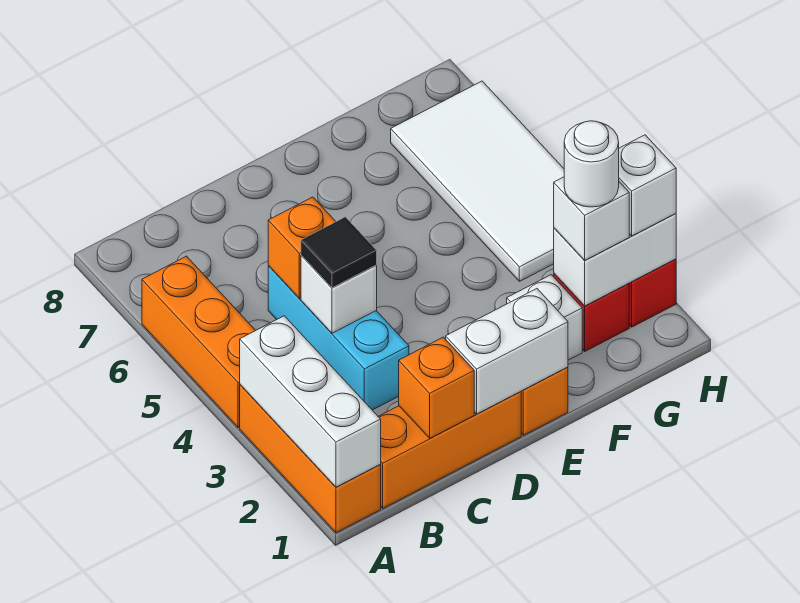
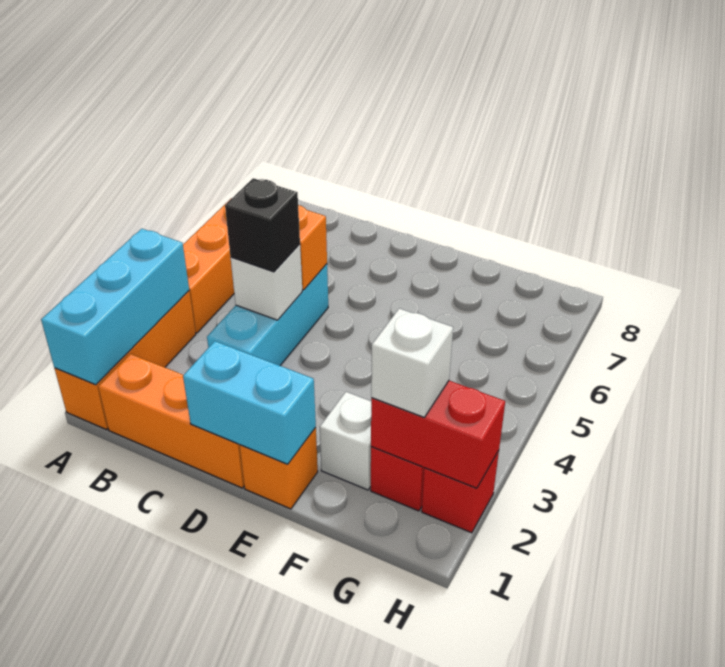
white 1x3 brick [240,316,381,487] -> cyan 1x3 brick [41,229,189,385]
orange 1x1 brick [399,337,474,438] -> none
black 1x1 tile [301,217,377,288] -> black 1x1 brick [225,178,300,272]
white 1x2 brick [446,289,568,414] -> cyan 1x2 brick [183,341,316,464]
white 1x2 brick [554,213,676,306] -> red 1x2 brick [371,381,505,488]
white 1x1 round brick [564,121,619,207] -> none
white 2x4 tile [391,81,564,282] -> none
white 1x1 brick [619,135,676,236] -> none

